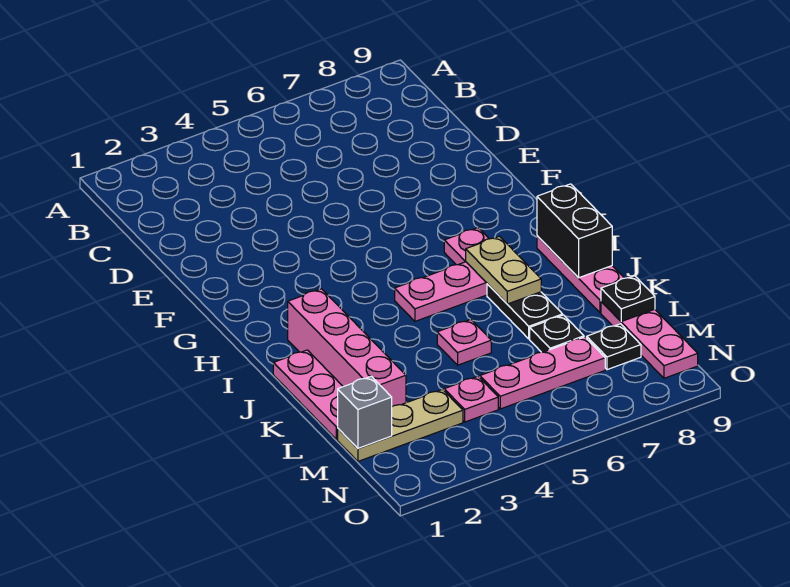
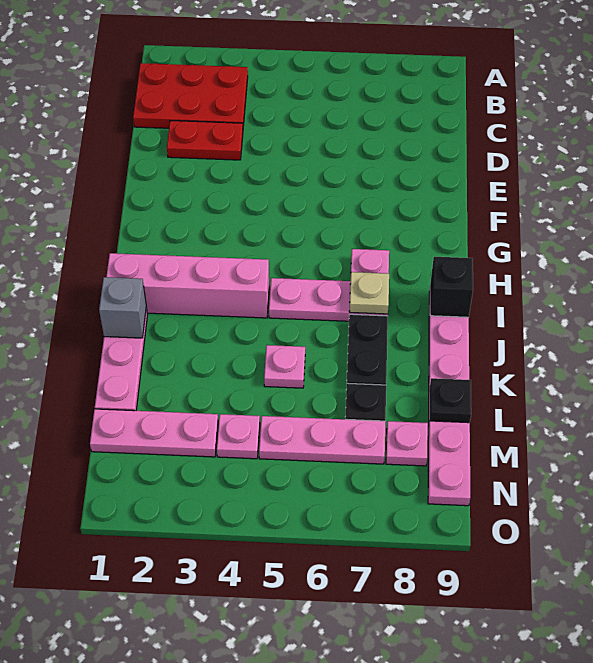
none -> red 2x3 plate [133,63,248,128]
none -> red 1x2 plate [167,121,243,160]
pink 1x4 brick [288,289,406,406] -> pink 1x4 brick turned to [106,253,269,318]
tan 1x2 plate [466,236,541,304] -> tan 1x1 plate [349,272,389,314]
black 1x2 brick [537,184,612,278] -> black 1x1 brick [430,257,473,317]
tan 1x3 plate [338,389,463,461] -> pink 1x3 plate [90,409,218,457]
grey 1x1 brick [338,376,392,448] -> grey 1x1 brick moved to [99,277,146,338]
black 1x1 plate [587,324,641,370] -> pink 1x1 plate [386,421,428,466]

